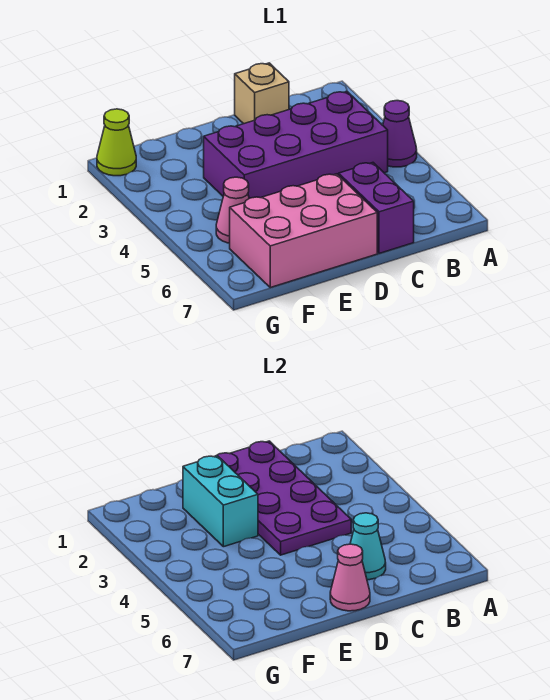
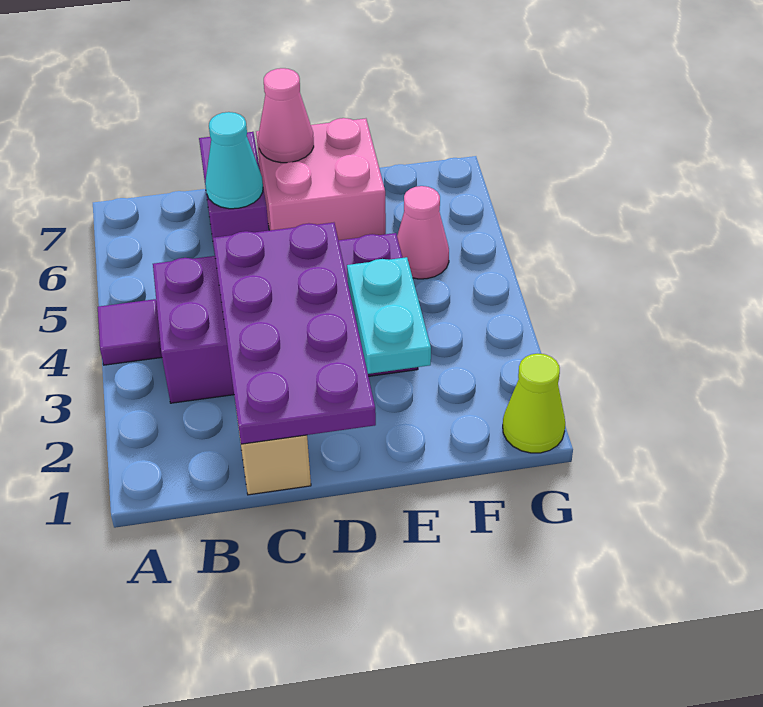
purple 1x1 cone [383,101,417,167] -> purple 1x1 tile [98,299,162,365]
pink 2x3 brick [230,174,377,288] -> pink 2x2 brick [256,118,386,240]
cyan 1x2 brick [183,456,258,547] -> cyan 1x2 plate [347,257,431,374]

